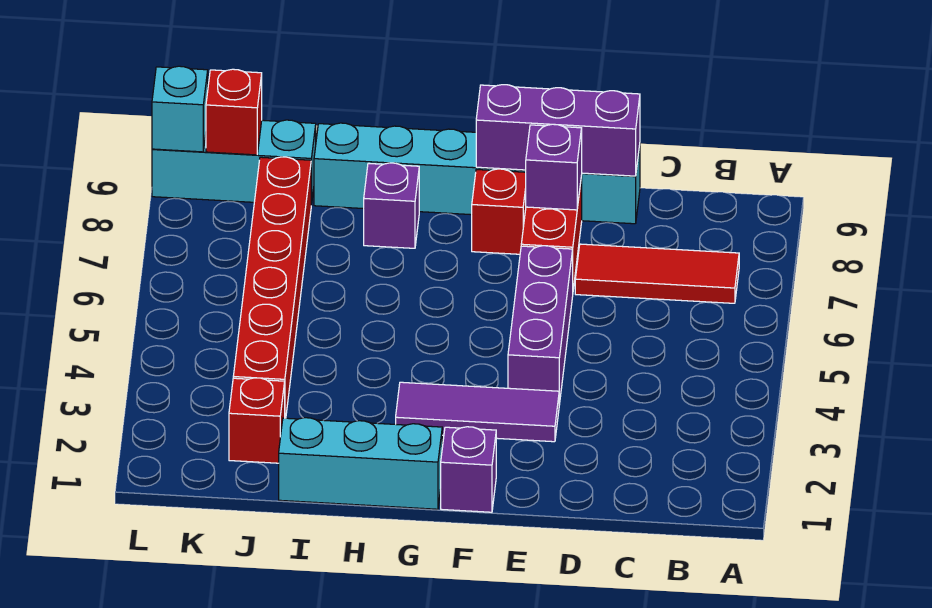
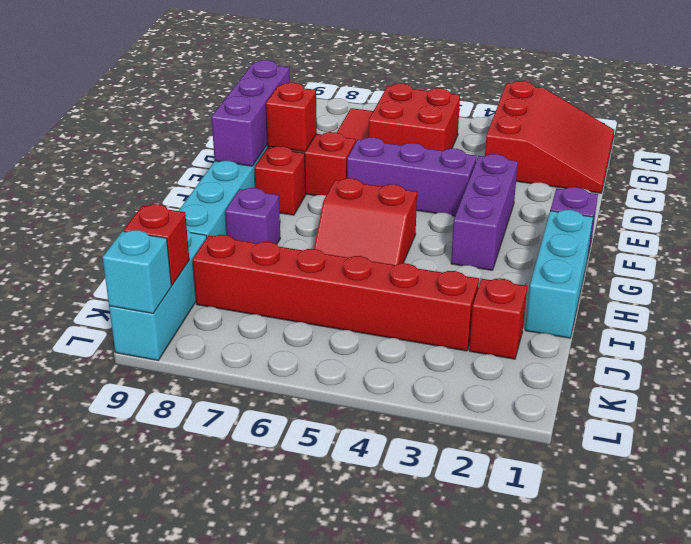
none -> red 3x3 slope [485,81,614,193]
none -> red 2x2 brick [368,84,460,151]
purple 1x3 tile [396,382,559,442] -> purple 1x3 brick [451,154,518,270]
purple 1x1 brick [526,124,582,210] -> red 1x1 brick [266,83,317,152]
none -> red 2x2 slope [314,178,417,265]

